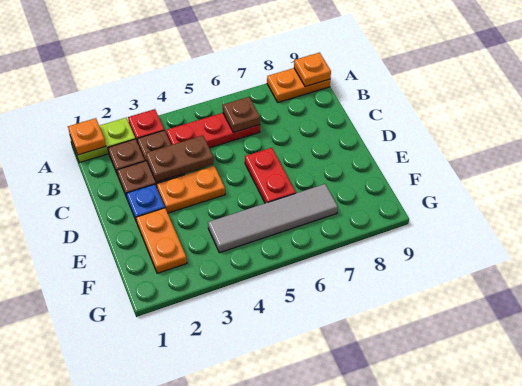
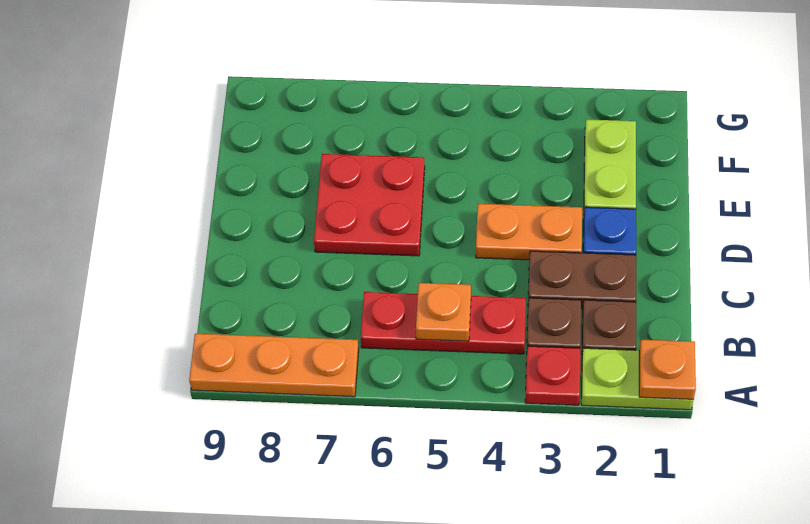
orange 1x2 plate [267,68,330,102] -> orange 1x3 plate [189,334,359,397]
orange 1x1 plate [294,53,331,87] -> orange 1x1 plate moved to [416,283,471,341]
brown 1x1 plate [223,97,260,133] -> none
brown 1x2 plate [146,136,214,182] -> none
red 1x2 plate [245,148,296,203] -> red 2x2 plate [314,154,425,256]
orange 1x2 plate [136,208,187,273] -> lime 1x2 plate [584,119,636,211]
grey 1x4 tile [208,184,338,253] -> none

